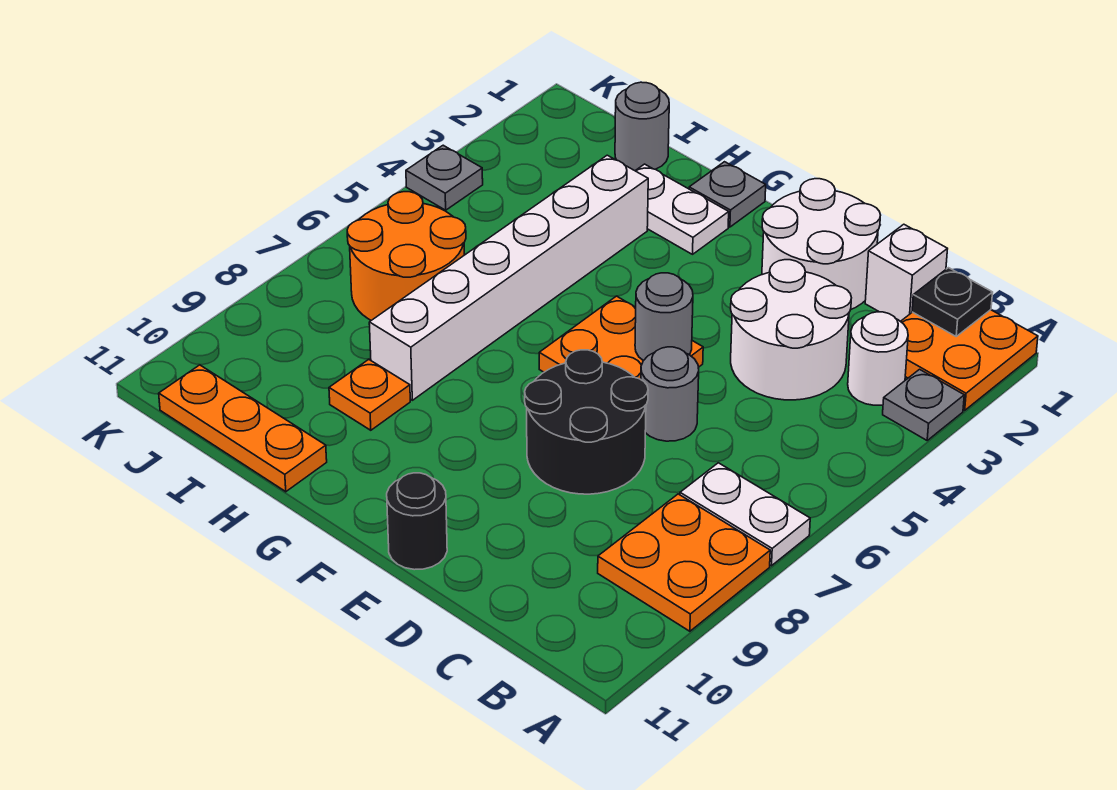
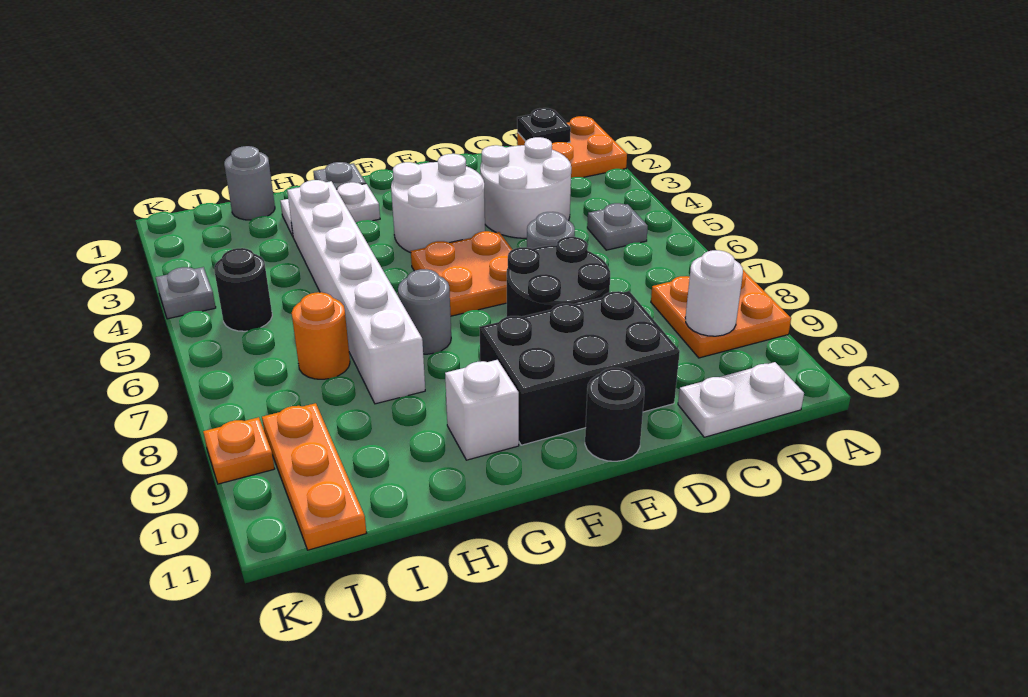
grey 1x1 plate [883,369,964,440] -> grey 1x1 plate moved to [587,203,648,250]
white 1x2 plate [680,463,810,566] -> white 1x2 plate moved to [678,362,804,437]
white 1x1 round brick [848,312,908,405] -> white 1x1 round brick moved to [685,250,743,336]
white 1x1 brick [865,224,947,321] -> white 1x1 brick moved to [445,360,519,460]
white 2x2 round brick [762,179,880,310] -> white 2x2 round brick moved to [391,154,485,253]
none -> black 2x3 brick [479,291,680,445]
grey 1x1 round brick [635,273,693,361] -> grey 1x1 round brick moved to [398,269,451,354]
orange 1x1 plate [329,359,410,430] -> orange 1x1 plate moved to [203,417,274,484]
orange 1x3 plate [159,365,327,492] -> orange 1x3 plate turned to [262,403,366,550]
orange 2x2 round brick [347,192,466,320] -> orange 1x1 round brick [292,292,350,379]
none -> black 1x1 round brick [214,248,272,331]

